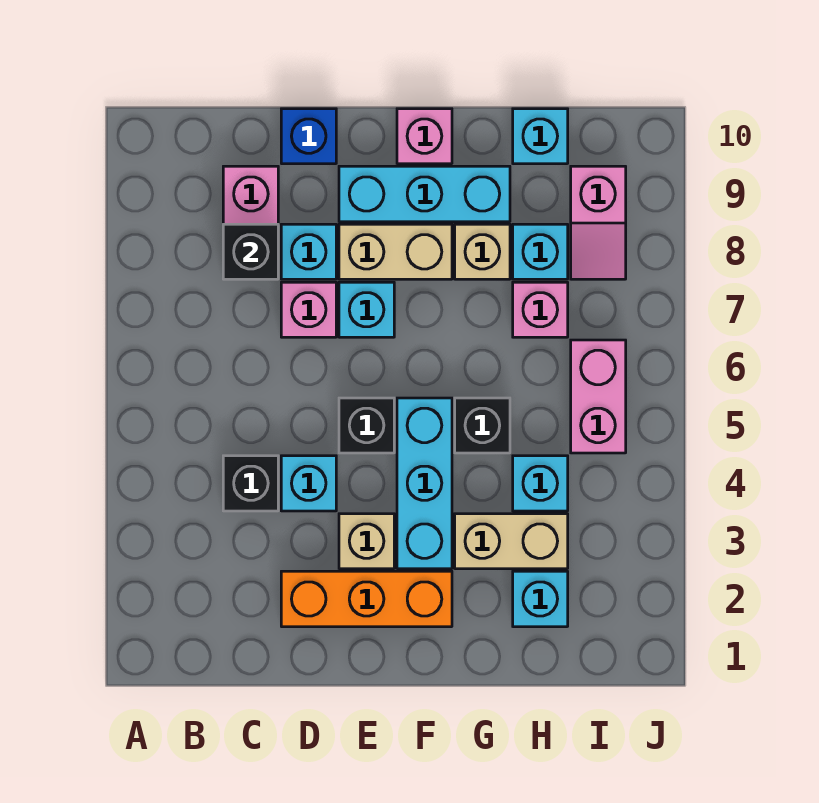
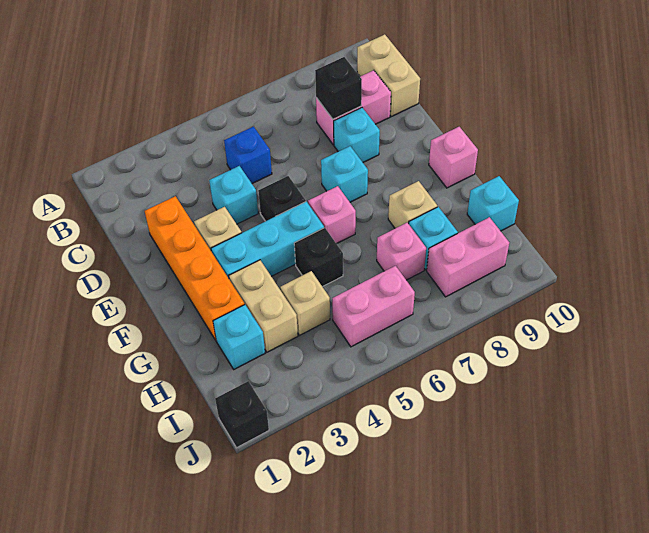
black 1x1 brick [223,456,278,511] -> black 1x1 brick moved to [215,381,269,448]
orange 1x3 brick [281,571,452,627] -> orange 1x4 brick [145,196,245,340]
pink 1x1 brick [281,282,336,337] -> pink 1x1 brick moved to [308,186,356,244]
blue 1x1 brick [281,109,336,164] -> blue 1x1 brick moved to [224,127,272,184]
tan 1x2 brick [339,224,452,279] -> tan 1x2 brick moved to [357,34,420,117]
cyan 1x3 brick [339,166,510,222] -> none
cyan 1x1 brick [513,456,568,511] -> tan 1x1 brick [280,271,330,336]
pink 1x2 slope [571,166,626,279] -> pink 1x2 brick [427,217,509,297]

